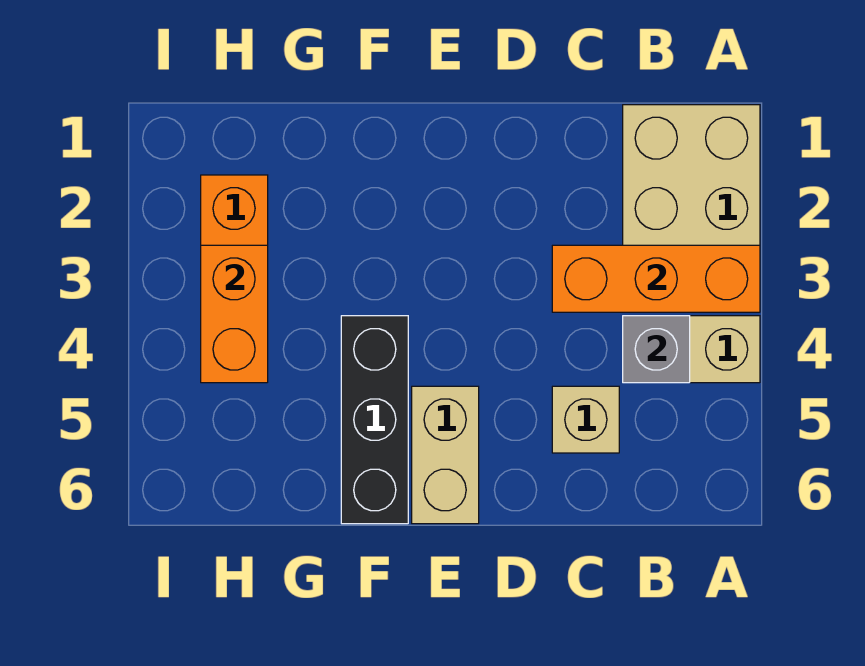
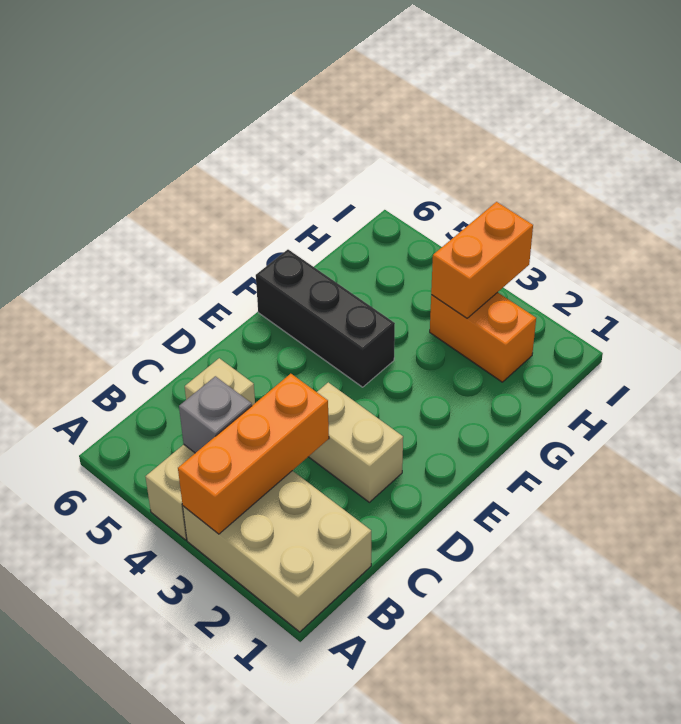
tan 1x2 brick [412,386,479,524] -> tan 1x2 brick moved to [309,382,403,502]
orange 1x2 brick [201,245,268,383] -> orange 1x2 brick turned to [431,202,533,318]

